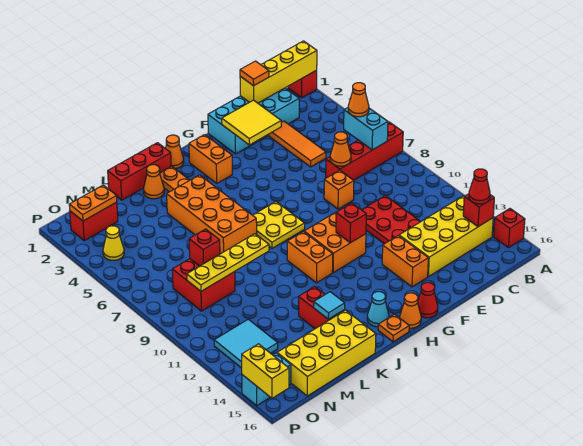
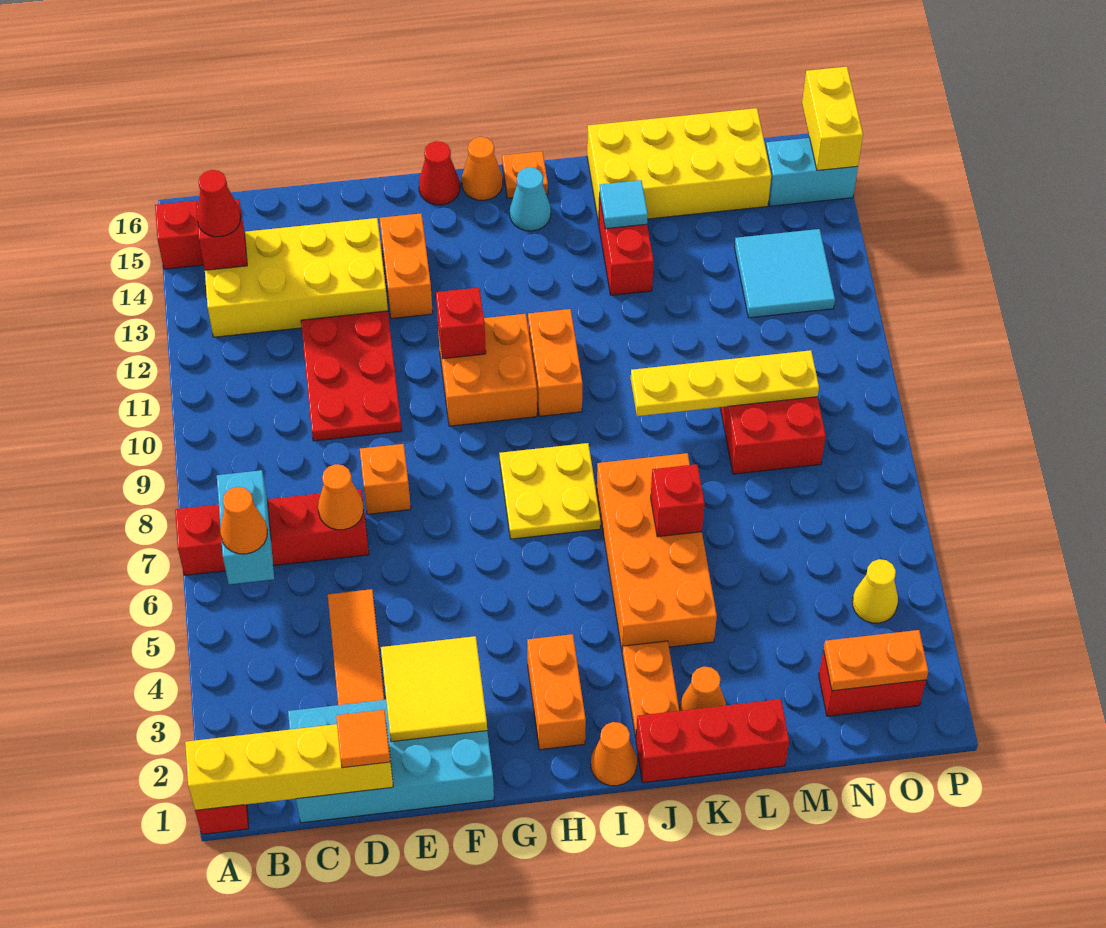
red 1x1 brick [189,229,220,266] -> red 1x1 brick moved to [651,464,705,537]

